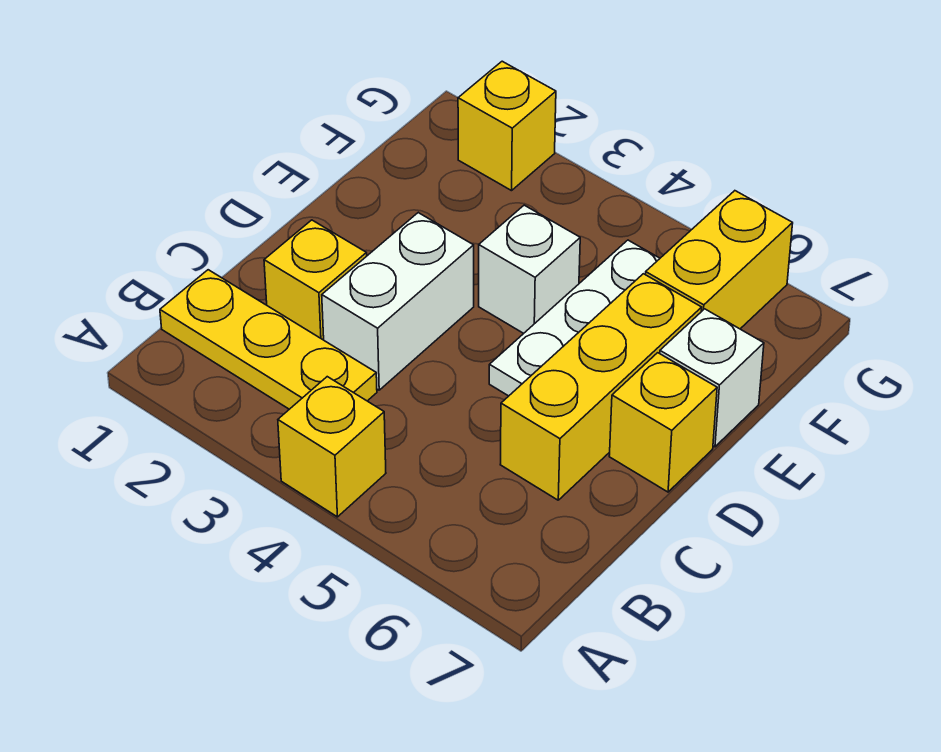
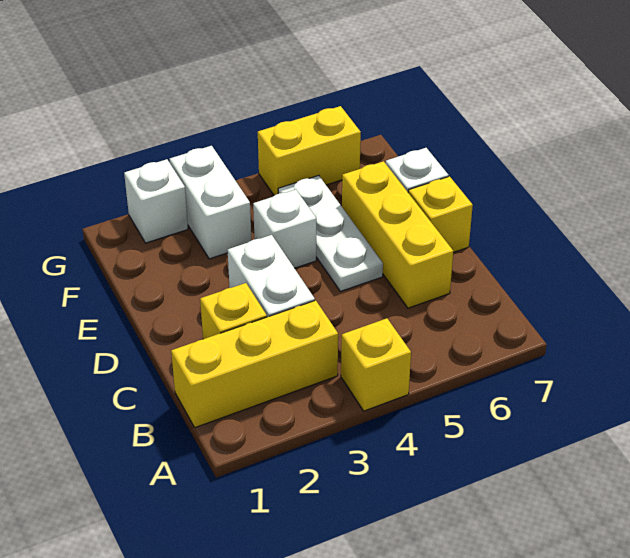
yellow 1x3 plate [160,270,377,409] -> yellow 1x3 brick [171,300,338,428]
none -> white 1x2 brick [170,146,251,259]
yellow 1x2 brick [645,191,793,329] -> yellow 1x2 brick turned to [258,106,361,195]
yellow 1x1 brick [458,61,556,191] -> white 1x1 brick [124,159,188,243]

